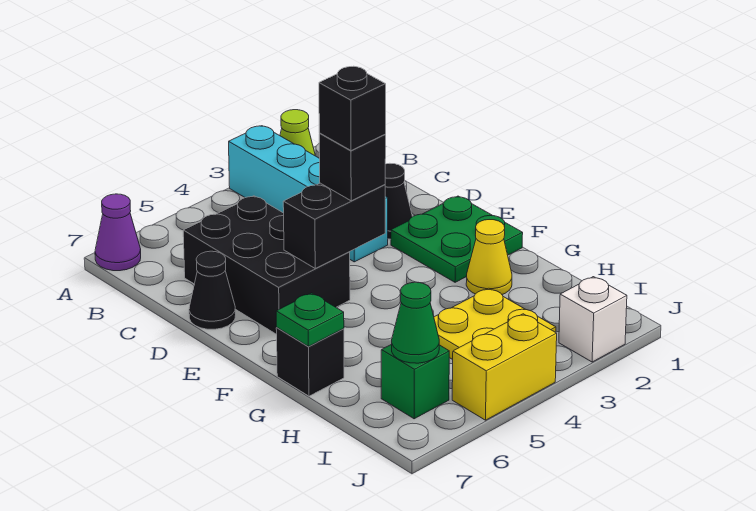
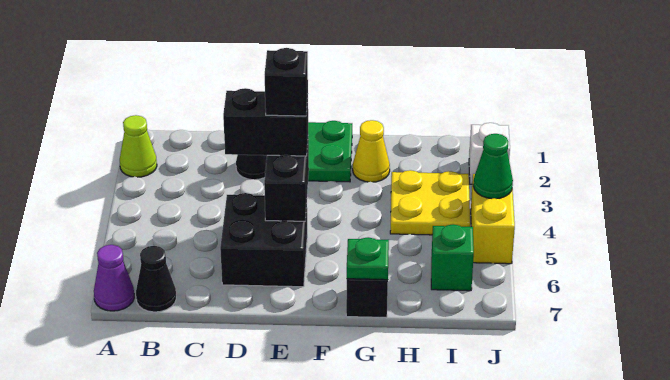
cyan 1x4 brick [229,126,388,262] -> none
black 2x3 brick [183,196,350,334] -> black 2x2 brick [220,193,307,287]
black 1x1 cone [189,251,236,329] -> black 1x1 cone moved to [136,246,176,312]
black 1x1 brick [319,133,386,201] -> black 1x2 brick [223,88,308,156]
green 1x1 cone [392,282,439,363] -> green 1x1 cone moved to [473,134,513,199]

